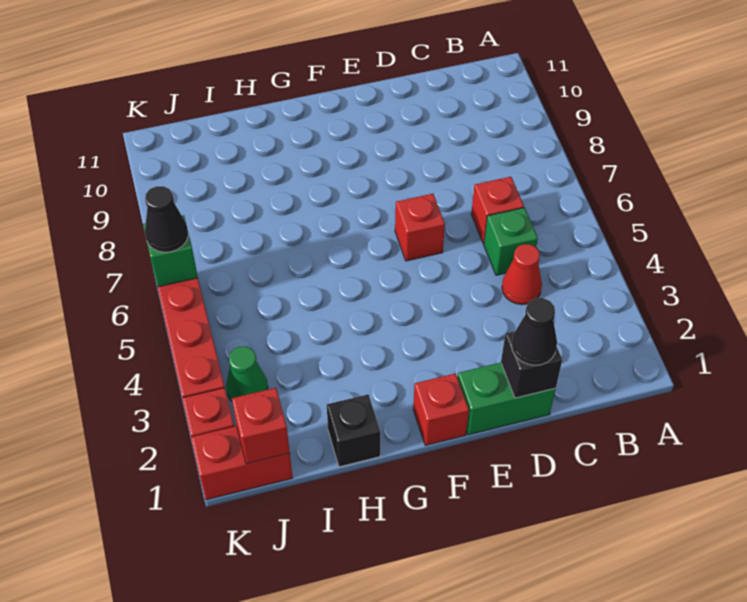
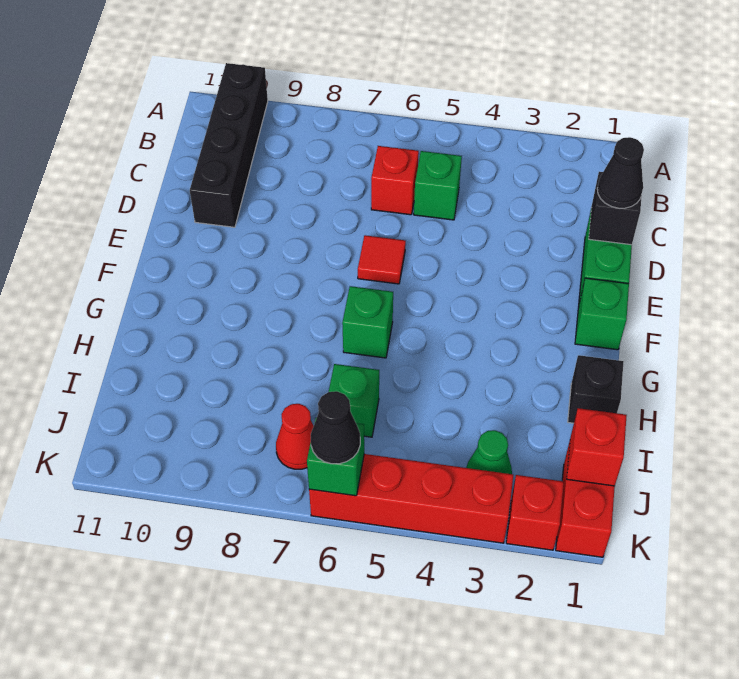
none -> black 1x4 brick [190,63,268,227]
red 1x1 cone [502,244,542,305] -> red 1x1 cone moved to [276,404,313,469]
red 1x1 brick [395,194,445,261] -> red 1x1 tile [358,235,406,284]
red 1x1 brick [413,373,469,445] -> green 1x1 brick [575,278,629,350]
none -> green 1x1 brick [342,286,393,358]
none -> green 1x1 brick [329,364,379,437]

